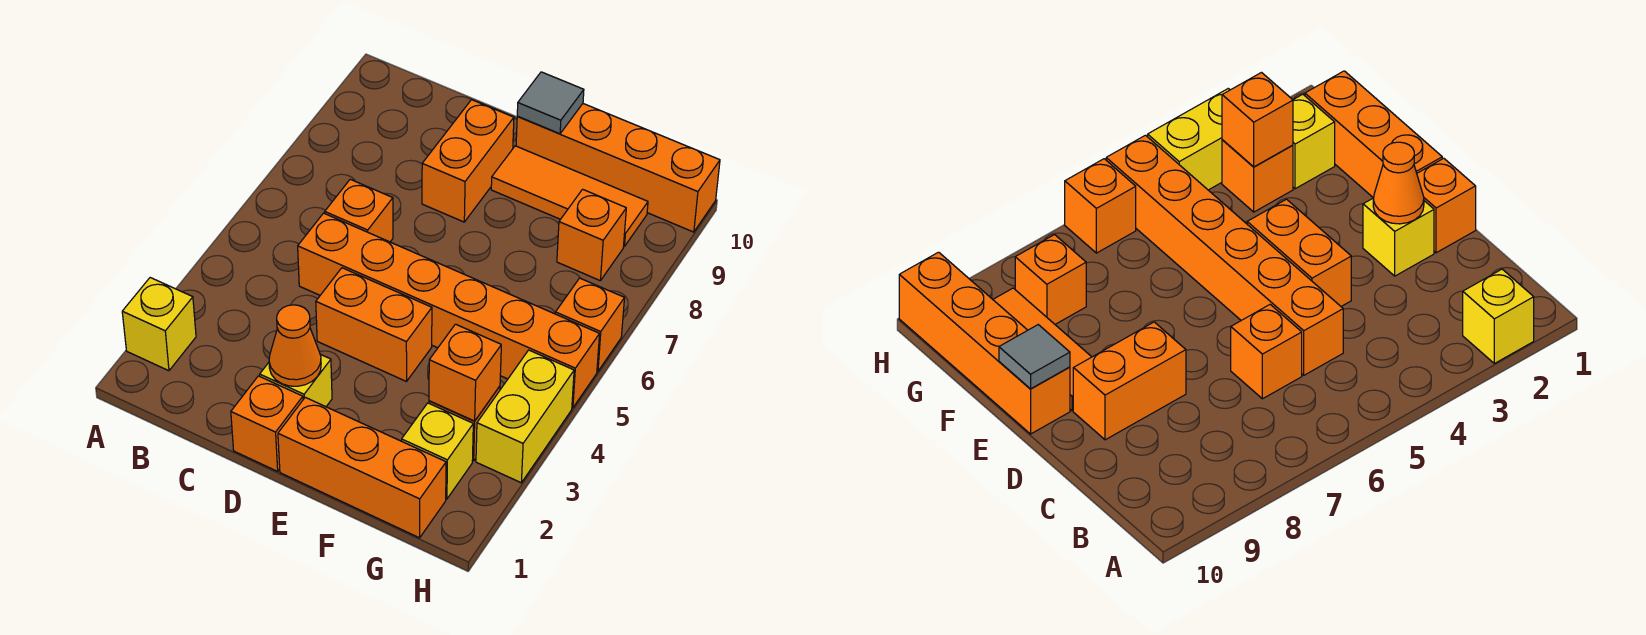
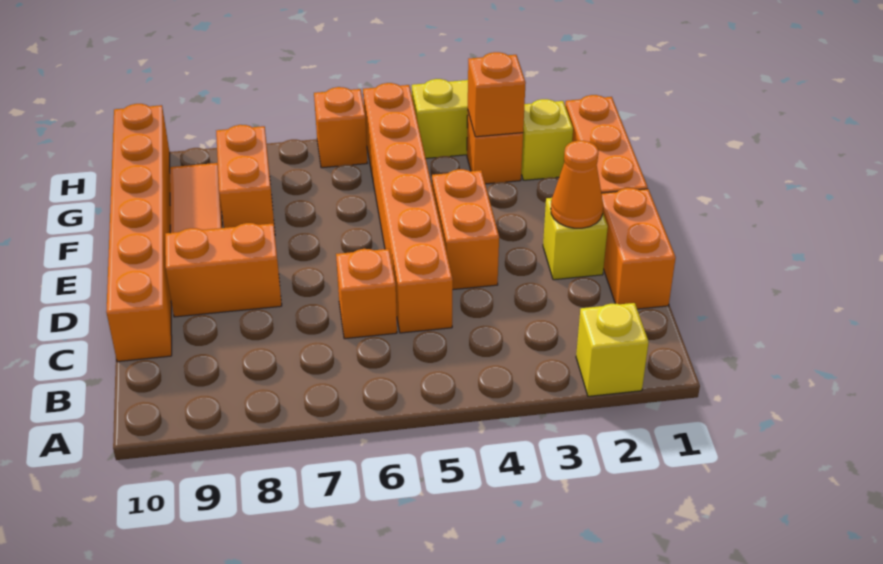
orange 1x1 brick [231,376,303,471] -> orange 1x2 brick [602,188,676,309]
orange 1x4 brick [516,104,720,232] -> orange 1x6 brick [106,104,172,362]
grey 1x1 tile [517,72,584,134] -> none
orange 1x1 brick [557,189,626,280] -> orange 1x2 brick [216,125,275,232]

